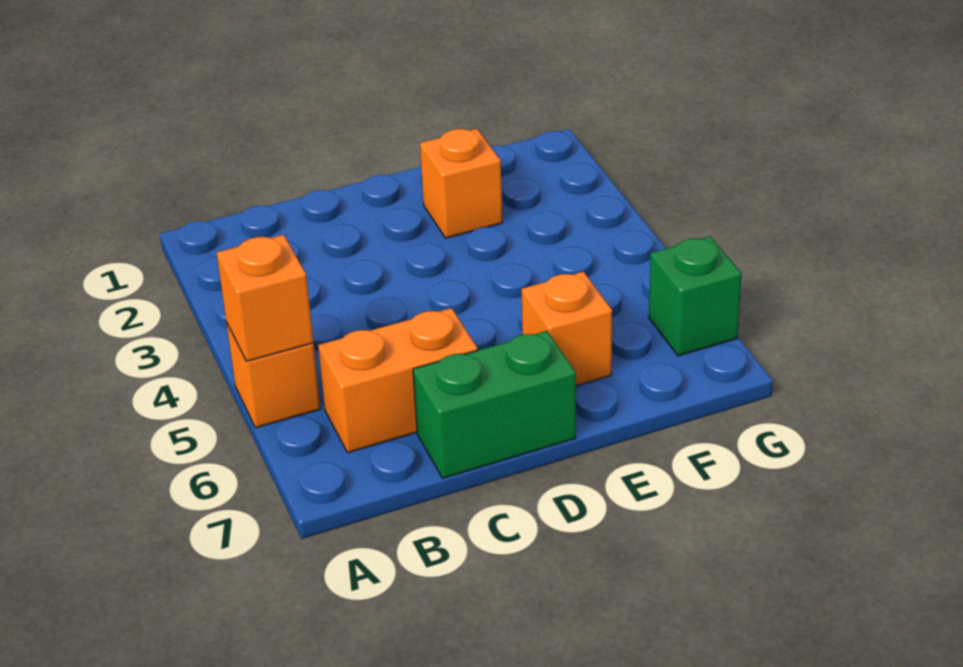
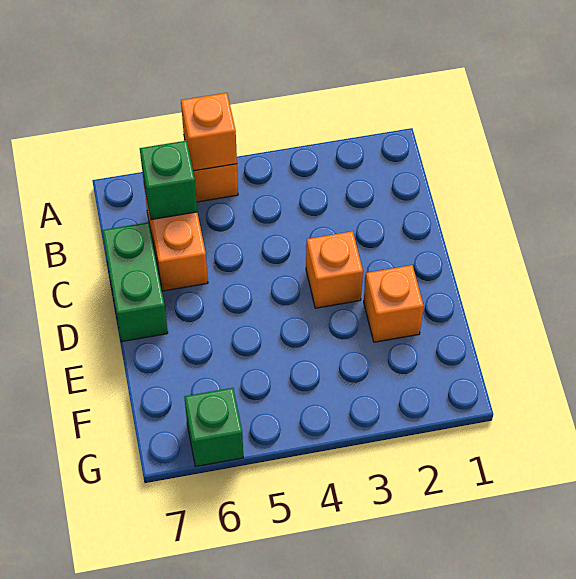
none -> green 1x1 brick [140,141,197,220]
orange 1x1 brick [522,272,612,386] -> orange 1x1 brick moved to [306,231,363,308]

